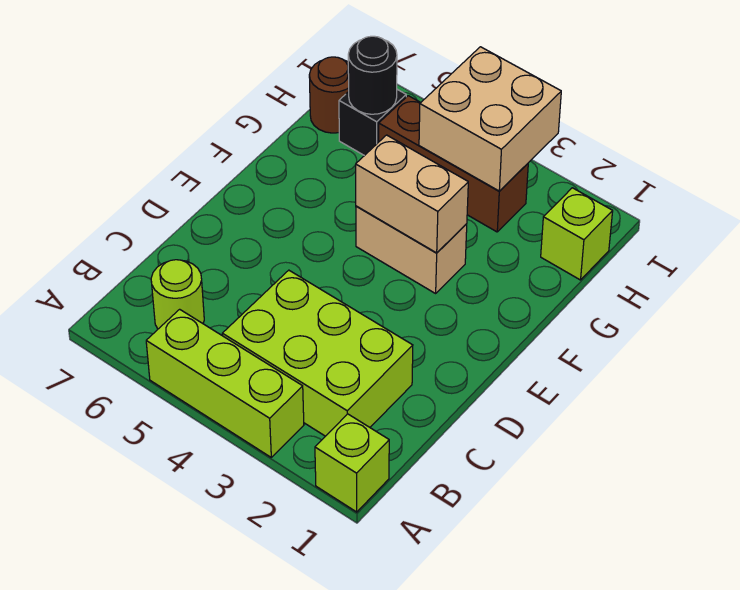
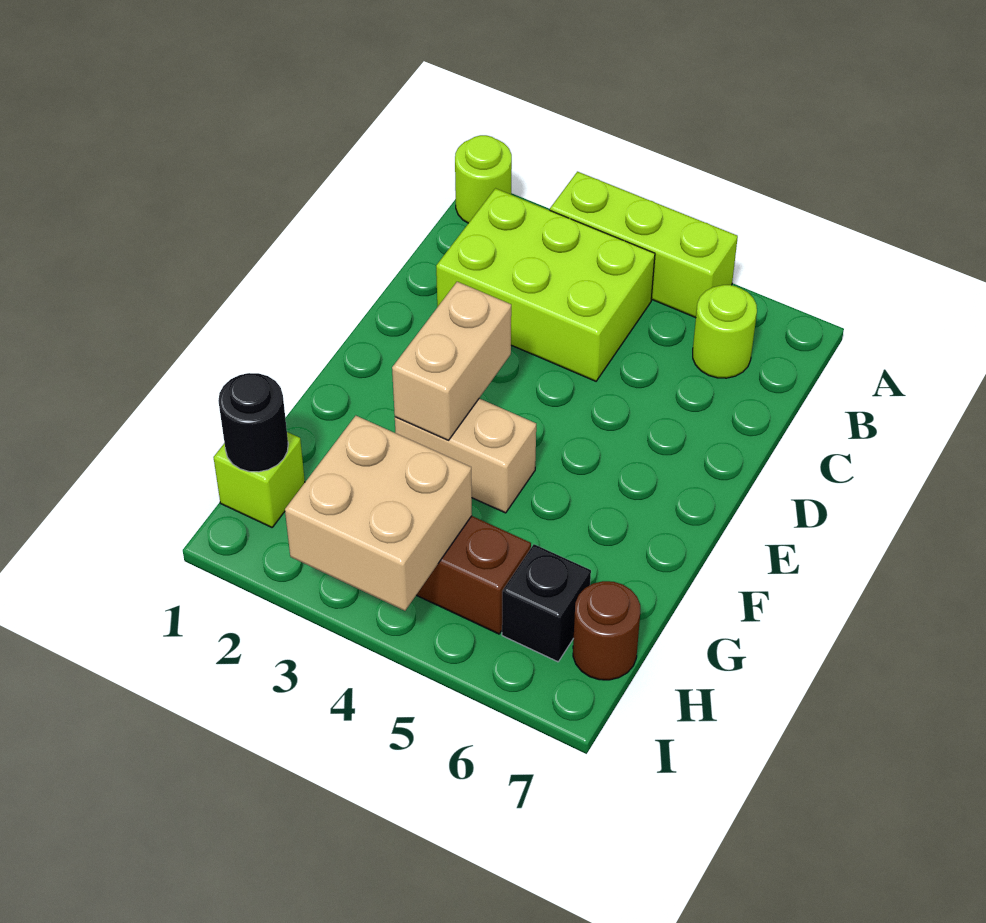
lime 1x1 brick [315,414,389,512] -> lime 1x1 round brick [455,135,512,223]
tan 1x2 brick [356,135,468,253] -> tan 1x2 brick turned to [392,282,511,440]
black 1x1 round brick [348,36,397,114] -> black 1x1 round brick moved to [218,373,288,472]

